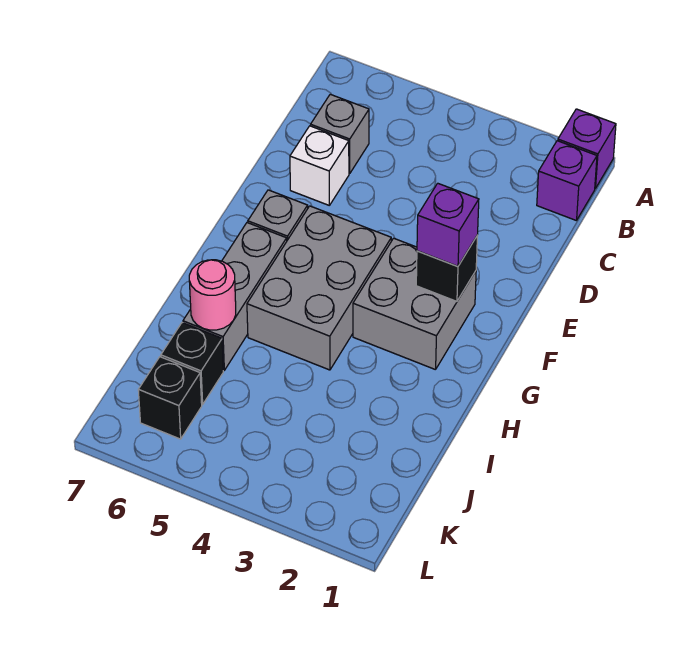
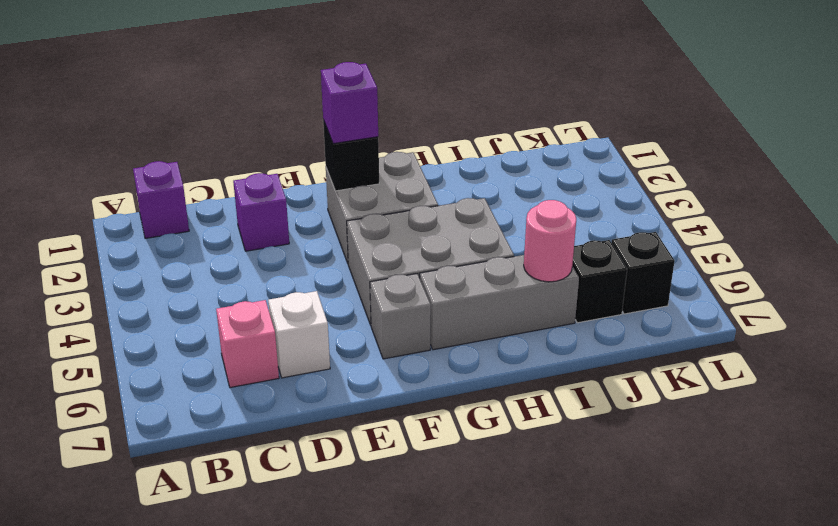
purple 1x1 brick [558,109,616,188] -> purple 1x1 brick moved to [233,173,289,251]
grey 1x1 brick [311,94,369,174] -> pink 1x1 brick [216,300,279,388]

